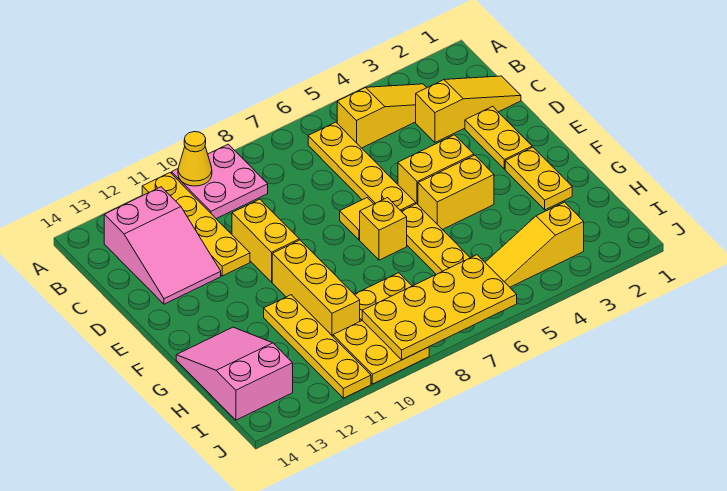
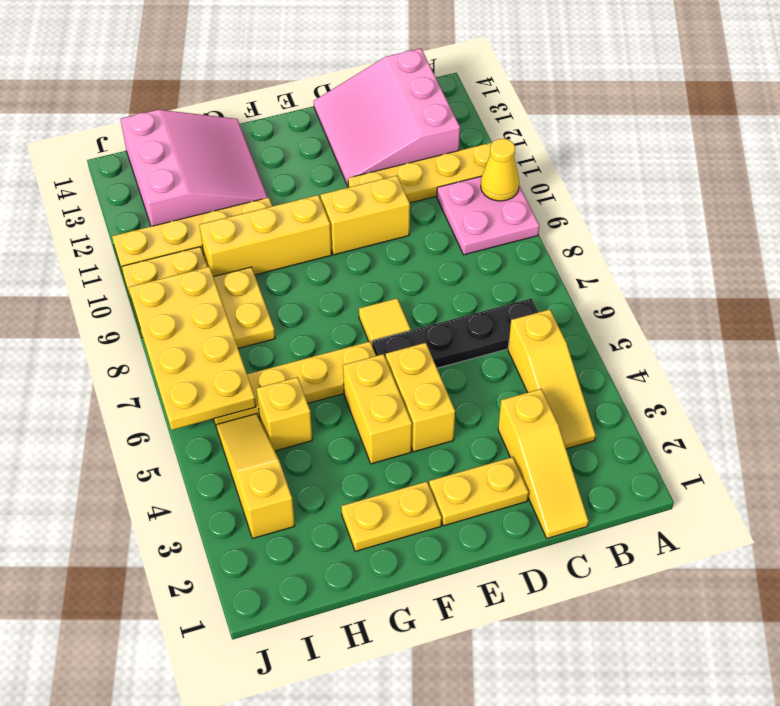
yellow 1x4 plate [308,122,416,211] -> black 1x4 plate [372,298,538,368]
pink 2x3 slope [104,187,221,304] -> pink 3x3 slope [314,49,460,186]
yellow 1x1 brick [360,198,407,260] -> yellow 1x1 brick moved to [256,377,312,451]
pink 2x3 slope [176,327,293,420] -> pink 3x3 slope [121,110,268,226]

